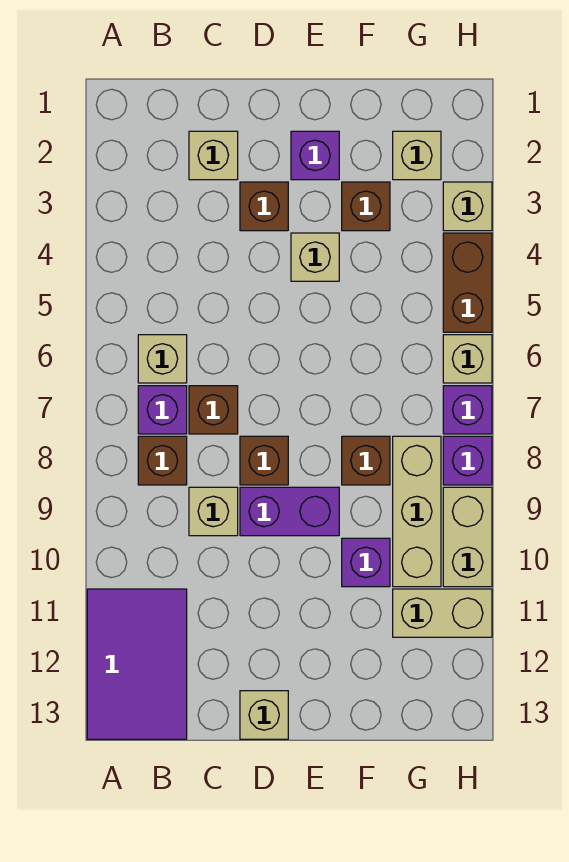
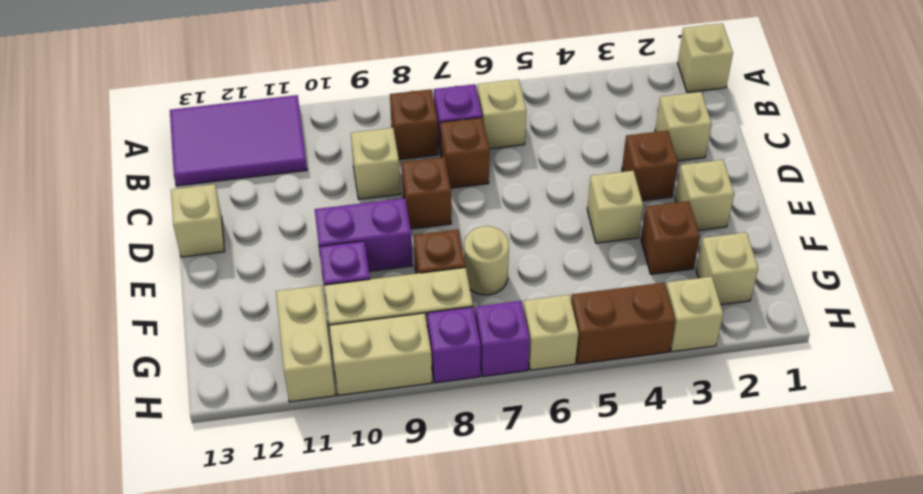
none -> tan 1x1 brick [678,23,733,92]
purple 1x2 brick [240,487,339,536] -> purple 1x2 brick turned to [315,198,413,271]
purple 1x1 brick [291,131,339,180] -> tan 1x1 brick [675,160,734,231]
none -> tan 1x1 round brick [464,226,509,295]

